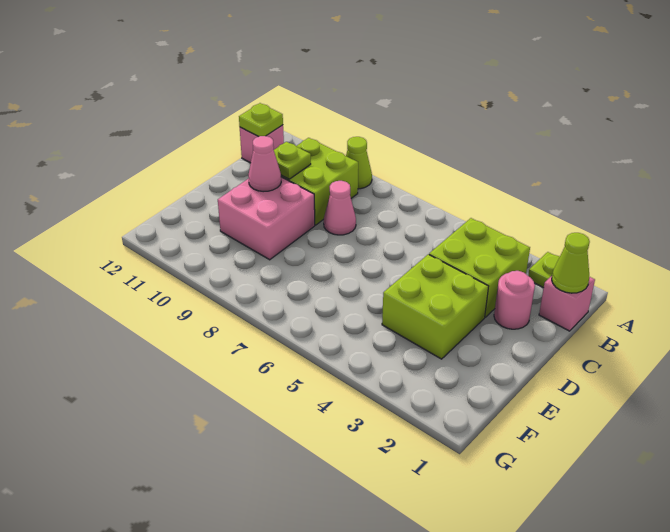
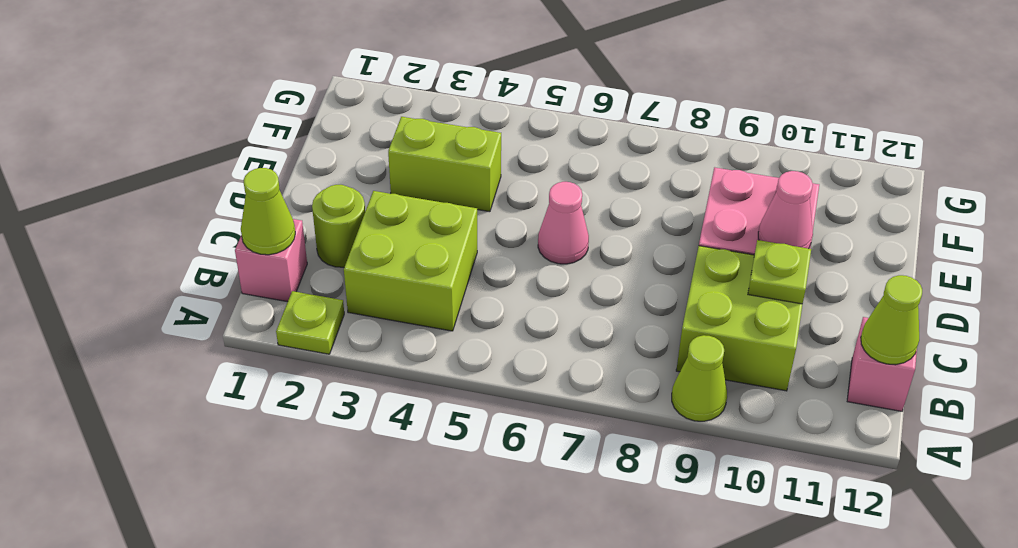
lime 1x1 plate [239,103,283,137] -> lime 1x1 cone [861,275,922,365]
pink 1x1 round brick [494,271,535,329] -> lime 1x1 round brick [312,185,365,267]
pink 1x1 cone [324,181,356,235] -> pink 1x1 cone moved to [538,182,589,264]
lime 2x2 brick [382,254,489,359] -> lime 1x2 brick [388,117,501,212]

